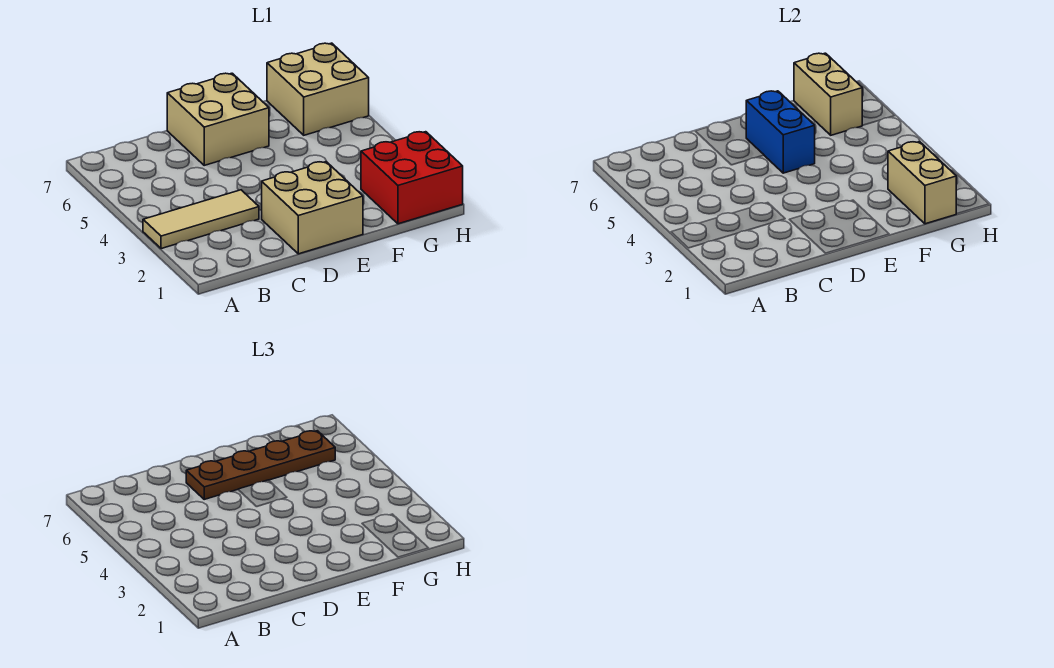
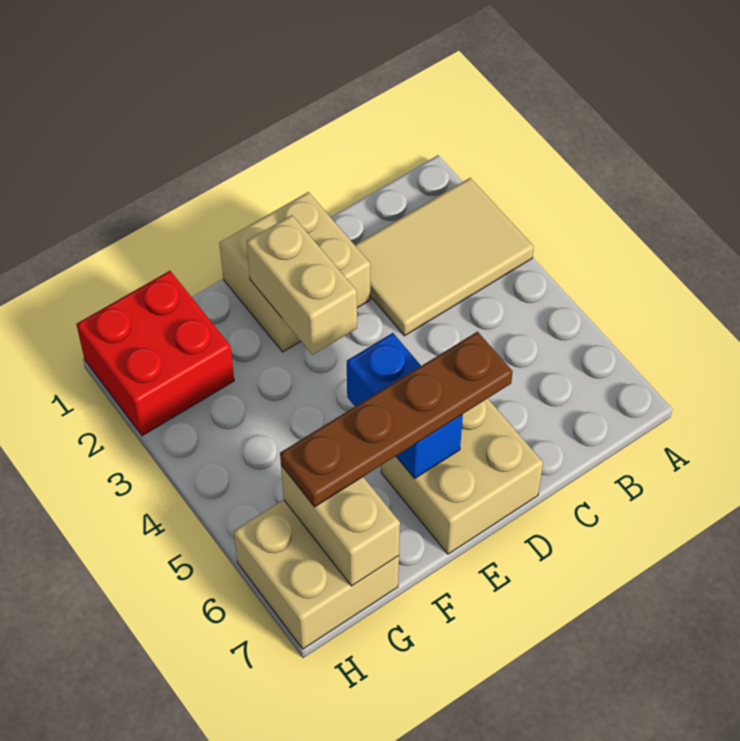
tan 1x3 tile [143,190,259,249] -> tan 2x3 tile [355,178,534,336]
tan 1x2 brick [888,142,956,224] -> tan 1x2 brick moved to [247,215,357,355]

